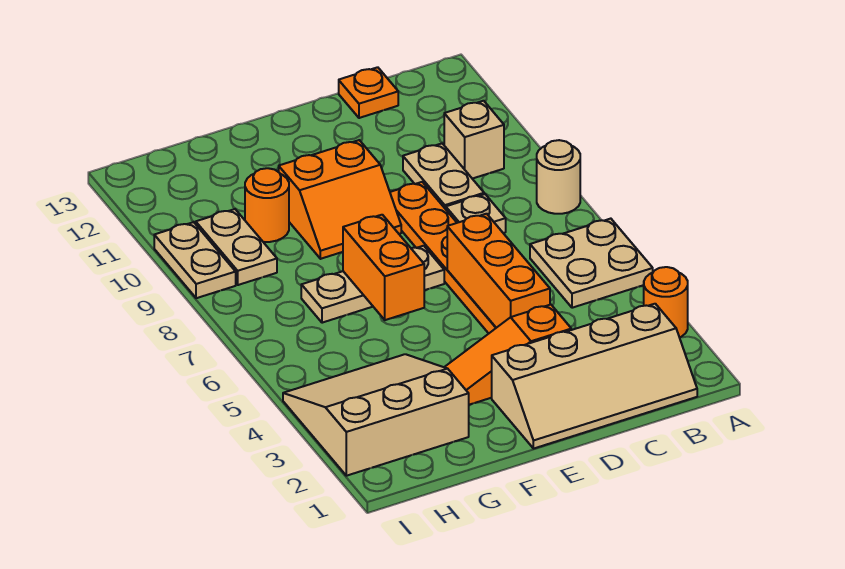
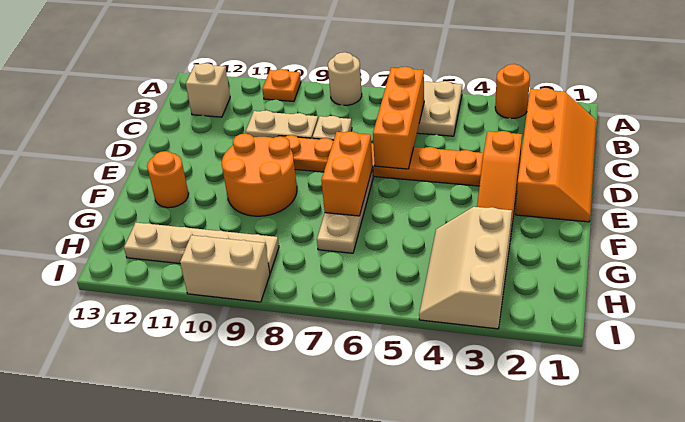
tan 2x4 slope [492,304,697,449] -> orange 2x4 slope [516,88,597,222]
tan 1x1 brick [444,101,504,179] -> tan 1x1 brick moved to [186,63,230,117]
orange 1x1 plate [339,67,398,118] -> orange 1x1 plate moved to [262,69,301,101]
orange 1x3 brick [447,214,550,328] -> orange 1x3 brick turned to [373,67,424,169]
orange 2x2 slope [279,140,401,259] -> orange 2x2 round brick [222,134,297,216]
orange 1x2 brick [343,215,424,320] -> orange 1x2 brick turned to [321,131,373,216]
tan 3x3 slope [283,354,469,476] -> tan 2x3 slope [419,207,512,329]
orange 1x1 round brick [245,168,289,242] -> orange 1x1 round brick moved to [147,151,189,208]
tan 1x2 plate [196,209,277,285] -> tan 1x4 plate [124,223,279,273]
tan 1x2 plate [154,222,236,298] -> tan 1x2 brick [180,235,270,302]

